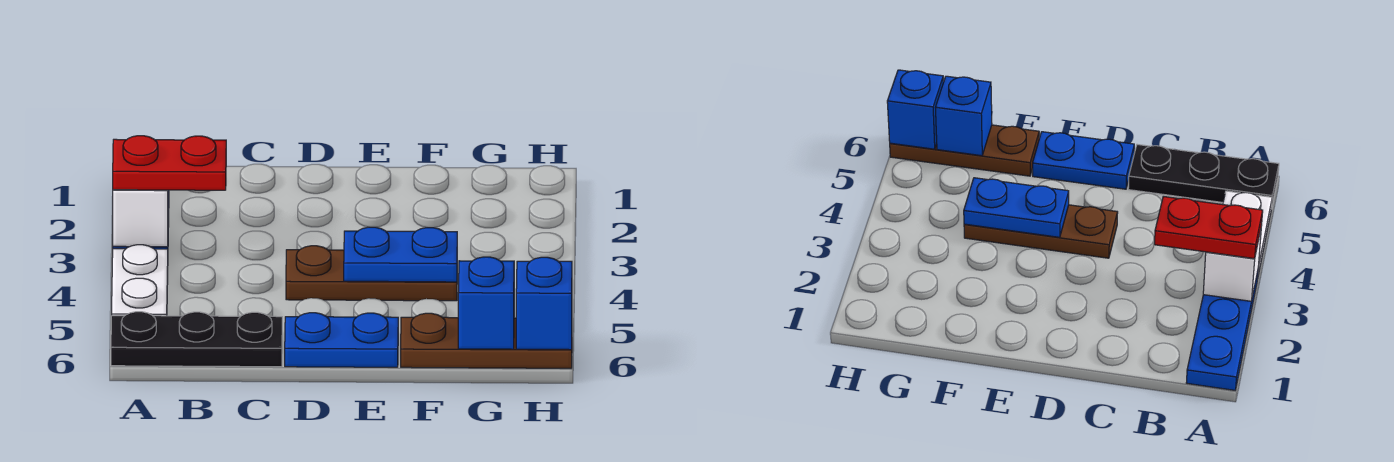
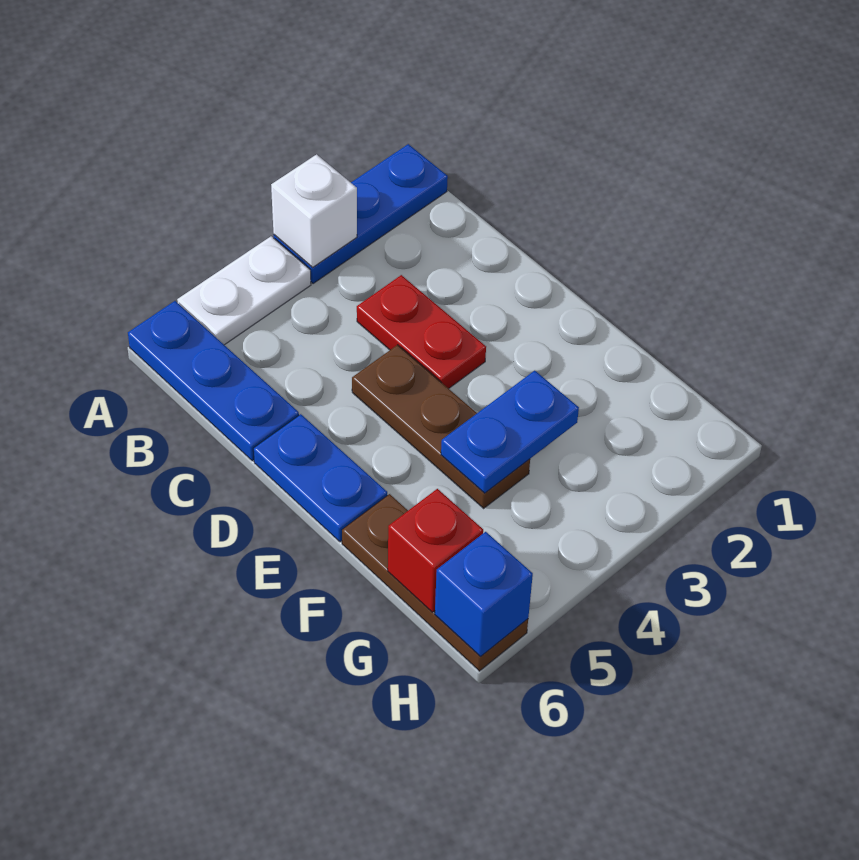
red 1x2 plate [113,136,226,190] -> red 1x2 plate moved to [357,275,486,389]
black 1x3 plate [111,312,282,367] -> blue 1x3 plate [128,301,299,461]
blue 1x2 plate [344,227,457,282] -> blue 1x2 plate turned to [441,371,579,493]
blue 1x1 brick [458,257,514,349] -> red 1x1 brick [388,489,483,612]

